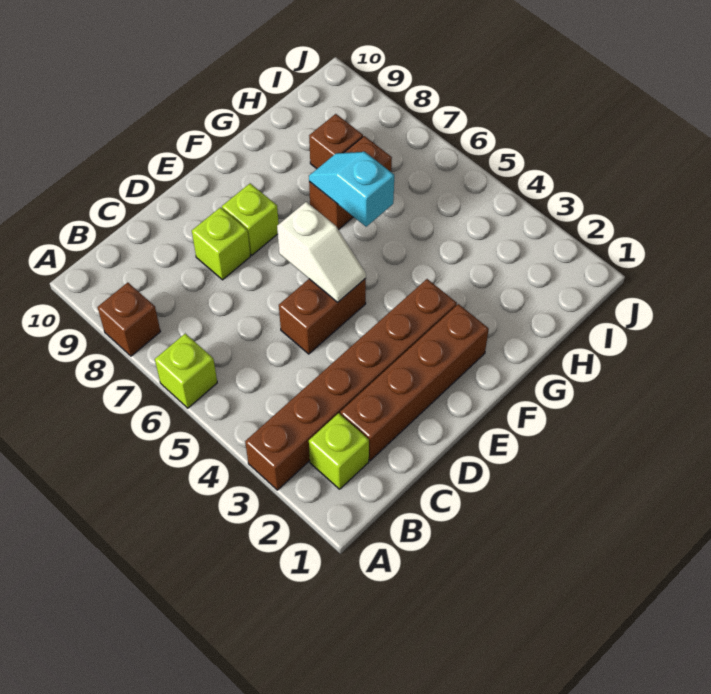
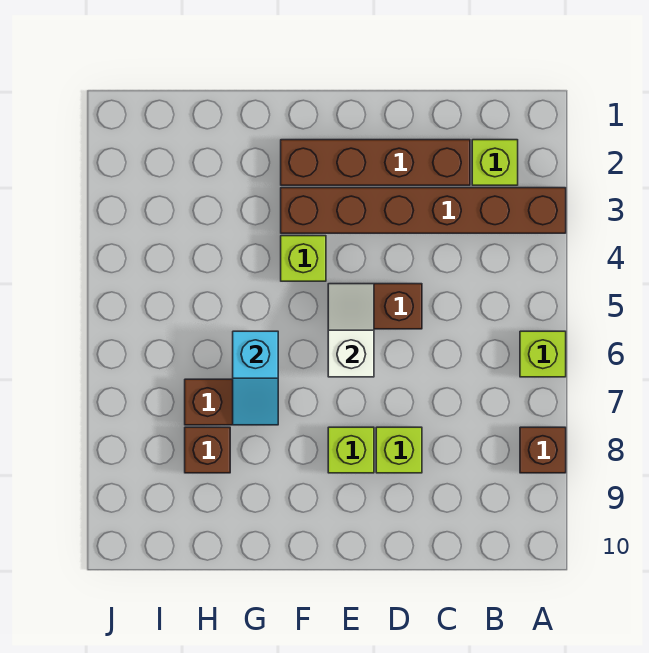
none -> lime 1x1 brick [281,236,326,281]

